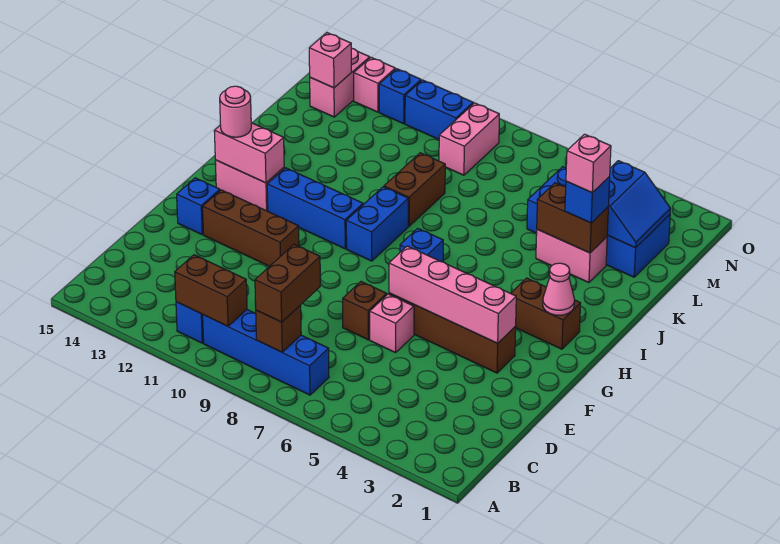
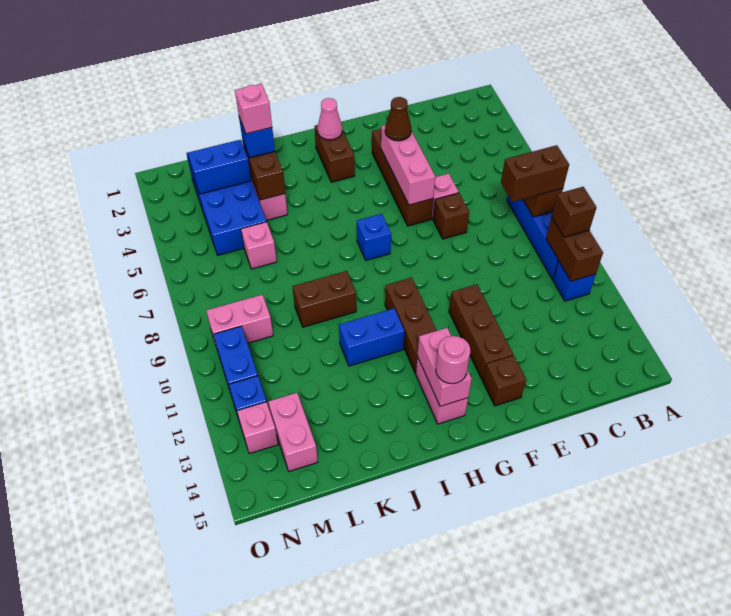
none -> brown 1x1 brick [552,187,597,237]
pink 1x4 brick [389,246,516,343] -> pink 1x3 brick [381,125,435,205]
none -> brown 1x1 cone [385,97,411,141]
blue 1x1 brick [177,178,220,234] -> brown 1x1 brick [483,355,526,406]
blue 1x2 brick [346,187,408,261] -> blue 1x2 brick moved to [339,309,405,366]
blue 1x3 brick [267,168,363,249] -> brown 1x3 brick [385,278,437,373]
pink 1x2 brick [310,48,370,117] -> pink 1x2 brick turned to [268,393,318,472]
pink 1x1 brick [309,33,352,88] -> pink 1x1 brick moved to [241,222,277,269]

